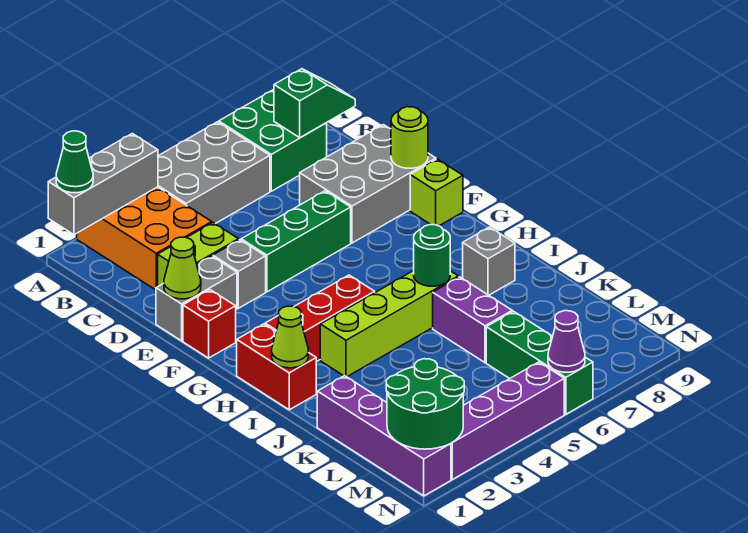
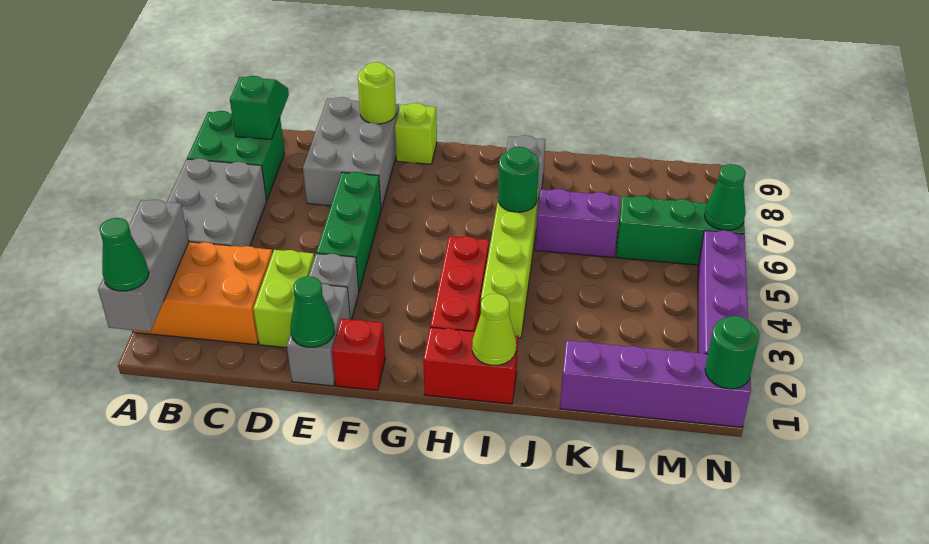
lime 1x1 cone [164,237,201,299] -> green 1x1 cone [290,276,334,347]
green 2x2 round brick [386,359,464,449] -> green 1x1 round brick [705,316,759,389]
purple 1x1 cone [548,311,585,372] -> green 1x1 cone [704,164,746,230]

